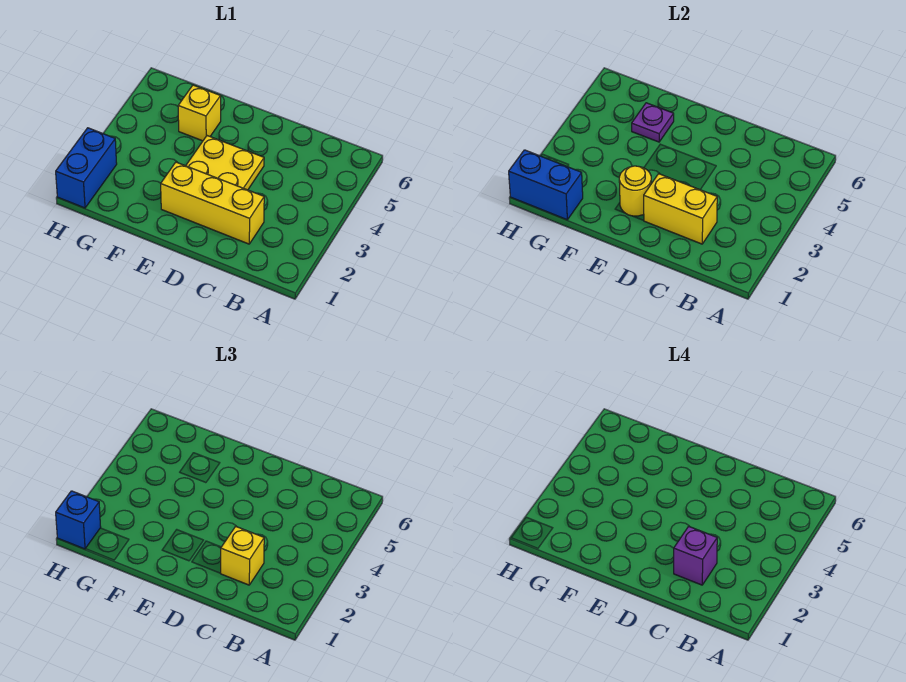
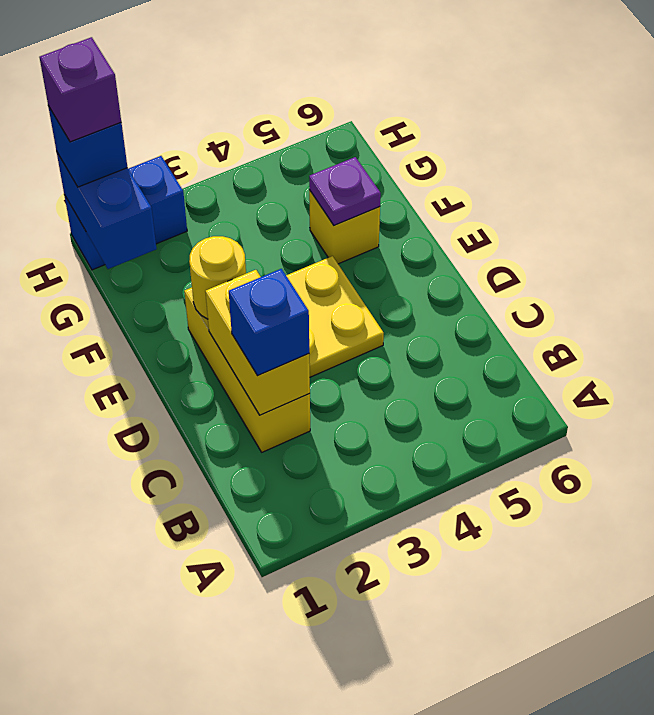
yellow 1x1 brick [221,526,264,585] -> blue 1x1 brick [229,269,309,376]
purple 1x1 brick [674,526,717,585] -> purple 1x1 brick moved to [39,37,121,142]

